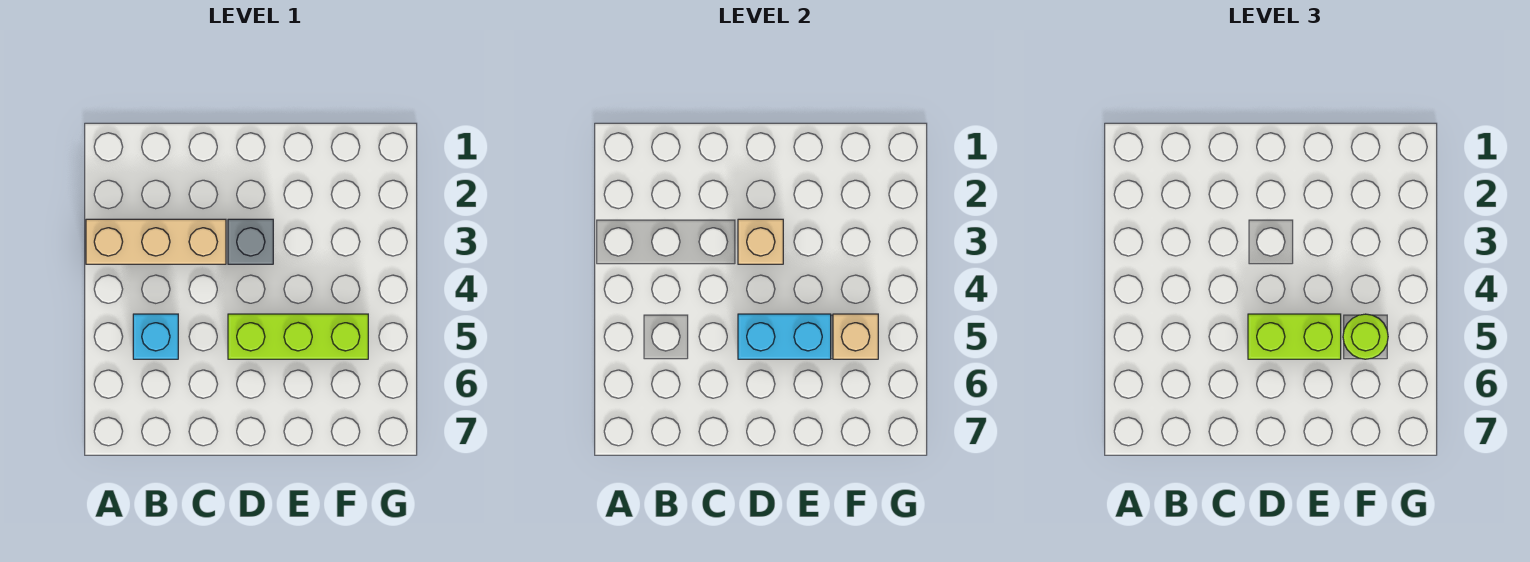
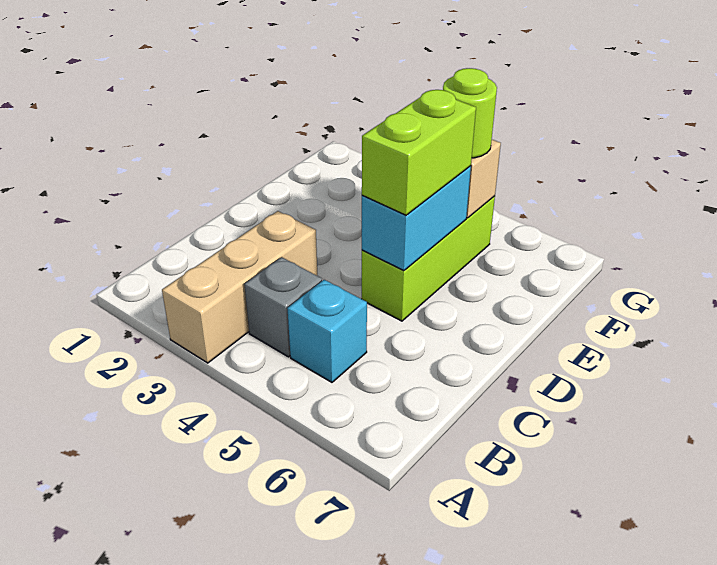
grey 1x1 brick [228,219,273,264] -> grey 1x1 brick moved to [244,257,322,357]
tan 1x1 brick [738,219,783,264] -> none

